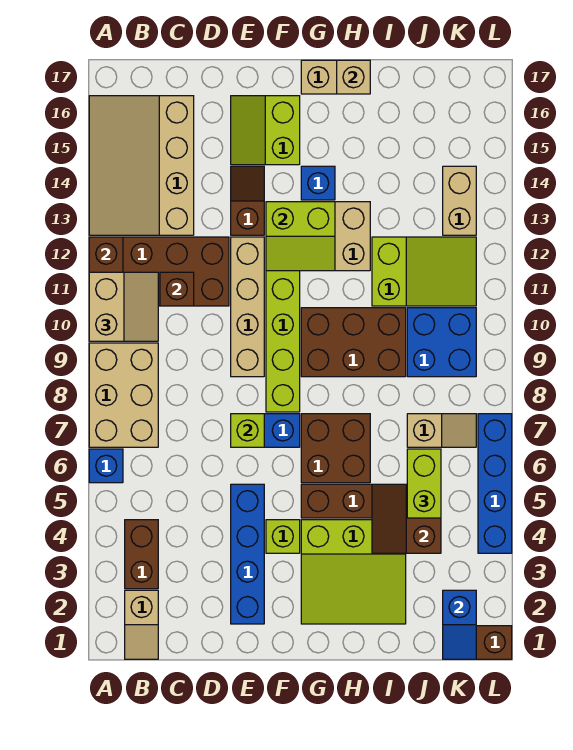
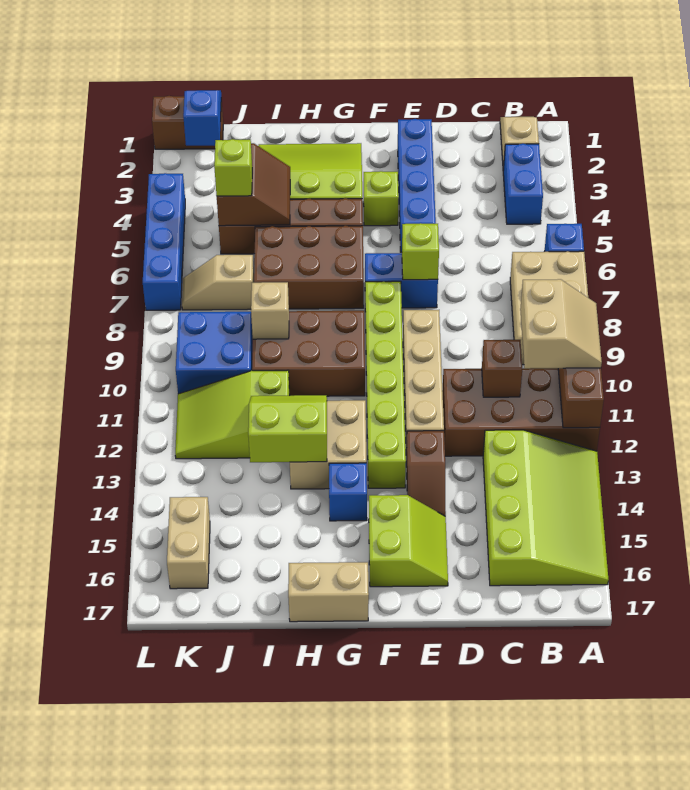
tan 2x2 slope [89,272,158,341] -> tan 2x2 slope turned to [520,279,602,369]
tan 3x4 slope [89,96,194,235] -> lime 3x4 slope [483,430,608,586]
brown 1x2 brick [125,520,158,589] -> blue 1x2 brick [503,144,543,224]
lime 2x2 slope [266,202,335,271] -> lime 2x2 slope moved to [248,395,327,462]
brown 2x2 brick [301,414,370,483] -> brown 2x3 brick [254,226,364,309]
tan 1x1 brick [337,60,370,94] -> tan 1x1 brick moved to [251,282,289,339]
lime 1x2 brick [407,449,441,518] -> lime 1x1 brick [214,139,252,196]
tan 1x2 brick [443,166,476,235] -> tan 1x2 brick moved to [167,497,210,589]

